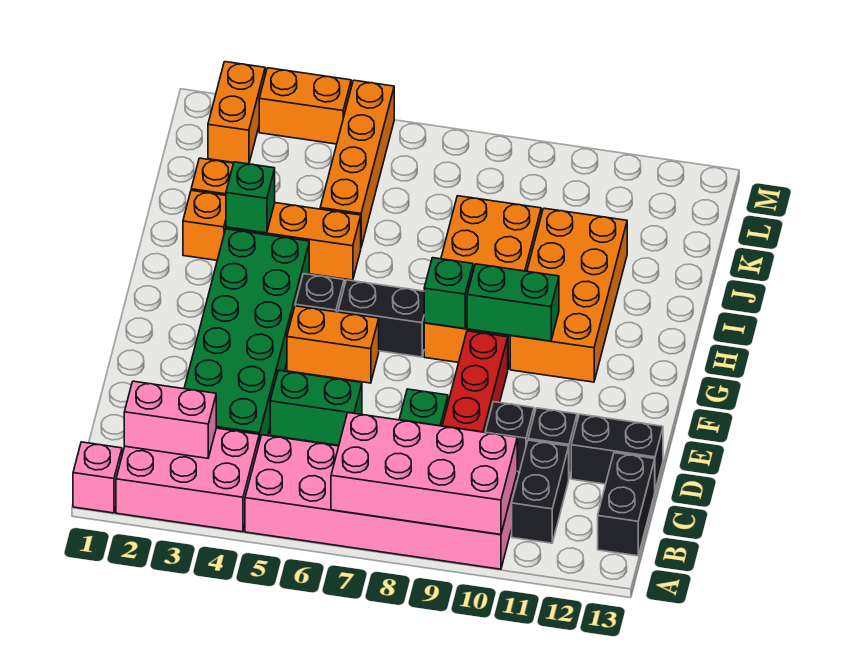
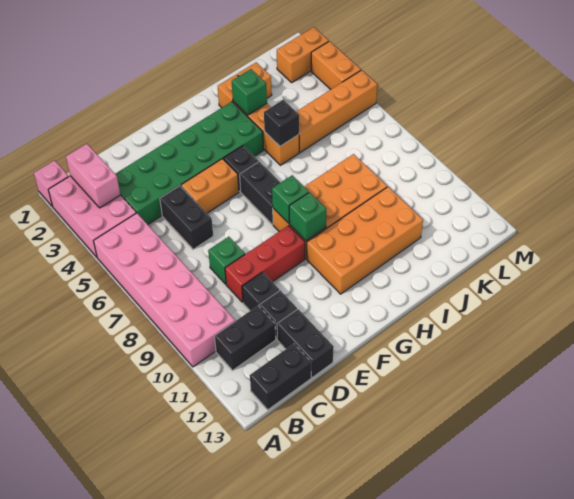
pink 2x4 brick [331,412,517,534] -> none
green 1x2 brick [270,370,362,445] -> black 1x2 brick [160,186,213,249]
orange 1x2 brick [287,306,379,383] -> orange 1x2 brick turned to [181,159,239,213]
green 1x2 brick [467,264,559,341] -> green 1x1 brick [289,192,326,241]
none -> black 1x1 brick [264,100,299,146]

